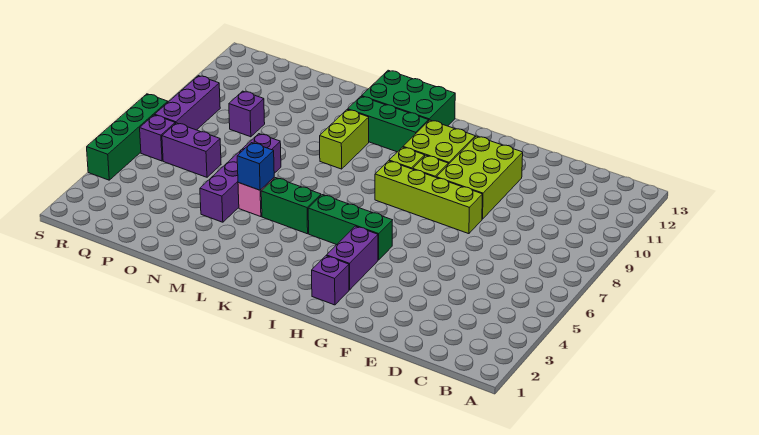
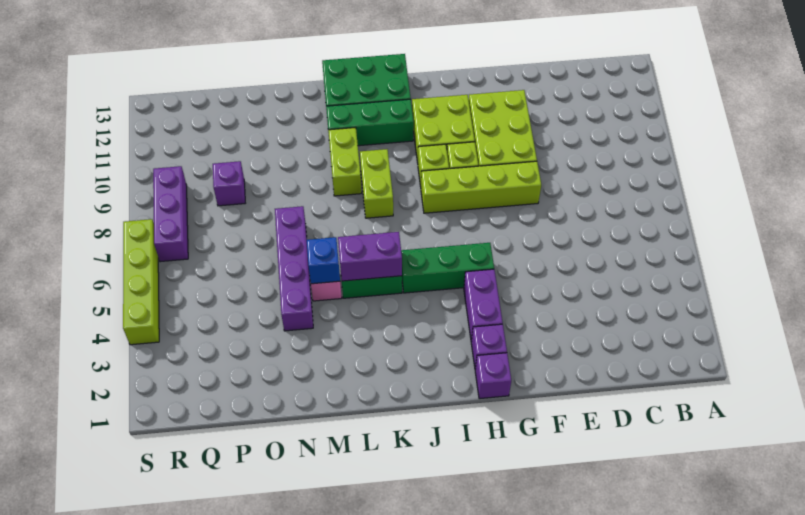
none -> lime 1x2 brick [360,149,393,218]
purple 1x2 brick [162,123,221,177] -> purple 1x2 brick moved to [338,232,402,281]
purple 1x1 brick [140,115,175,161] -> purple 1x1 brick moved to [475,353,511,399]
green 1x4 brick [87,94,168,180] -> lime 1x4 brick [123,219,159,345]

